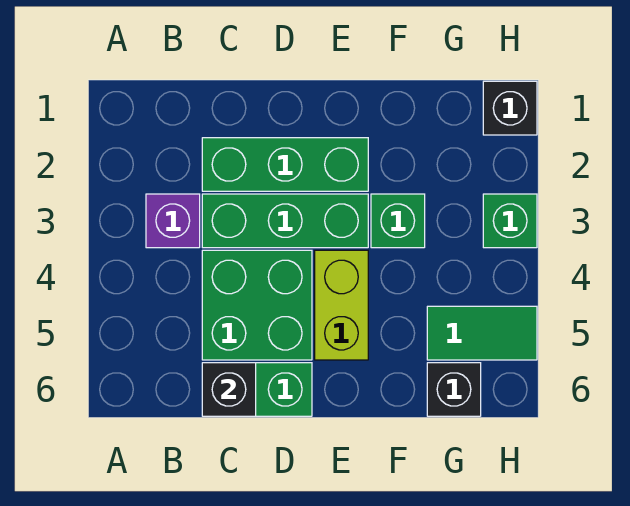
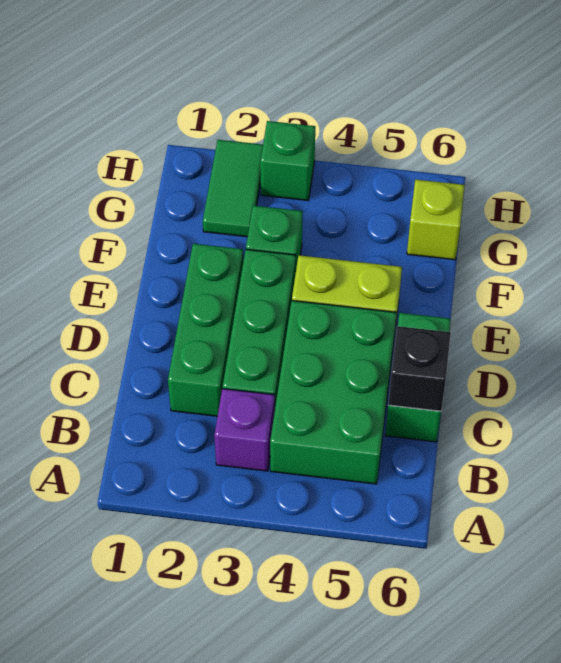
green 2x2 brick [202,250,312,360] -> green 2x3 brick [270,301,397,484]
green 1x2 tile [427,306,537,360] -> green 1x2 tile moved to [203,140,263,237]
black 1x1 brick [427,363,481,416] -> lime 1x1 brick [407,179,465,260]
black 1x1 brick [483,81,537,135] -> none

